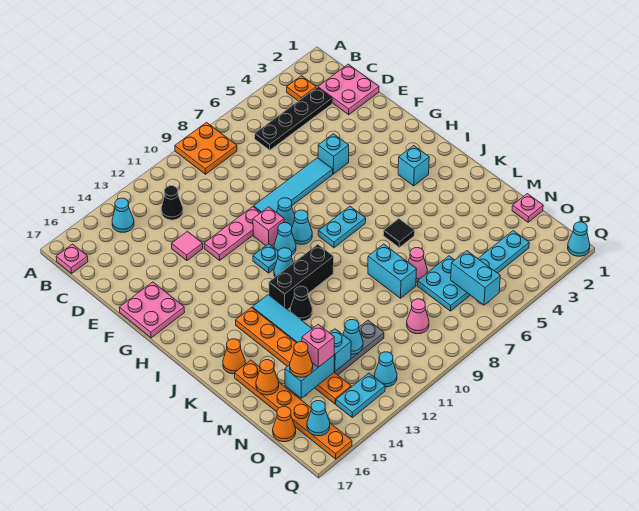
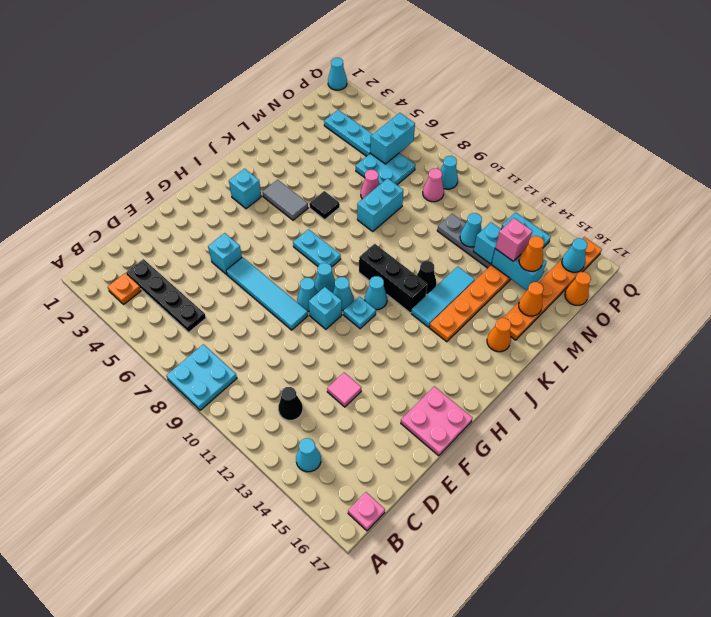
orange 2x2 plate [175,123,237,174] -> cyan 2x2 plate [166,344,237,410]
pink 2x2 plate [318,64,379,115] -> none
pink 1x3 plate [204,207,261,260] -> none
pink 1x1 brick [253,207,284,246] -> cyan 1x1 brick [308,287,342,329]
none -> grey 1x2 tile [262,180,308,220]
pink 1x1 plate [512,194,543,222] -> none
cyan 1x1 cone [374,352,397,387] -> cyan 1x1 cone moved to [441,156,458,189]

